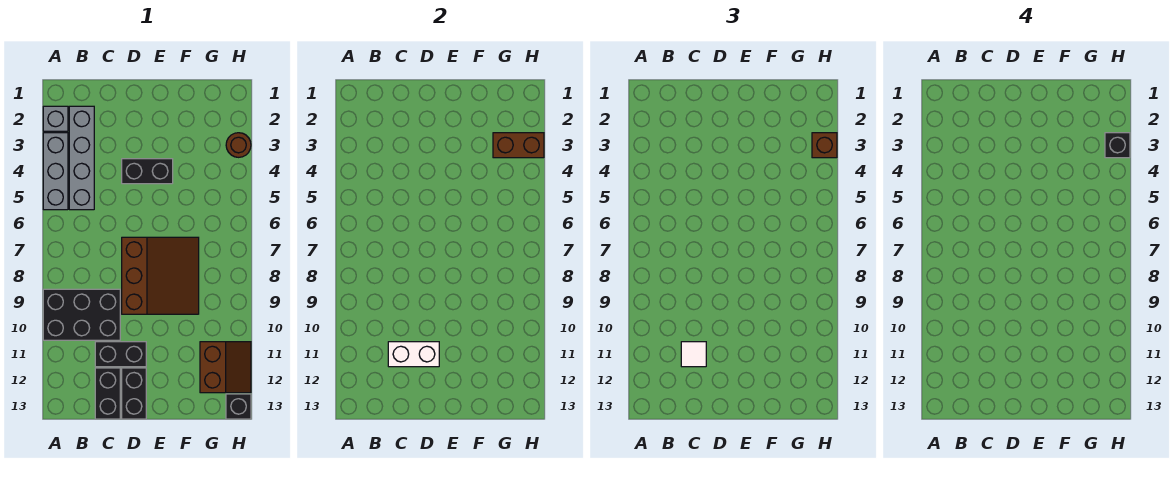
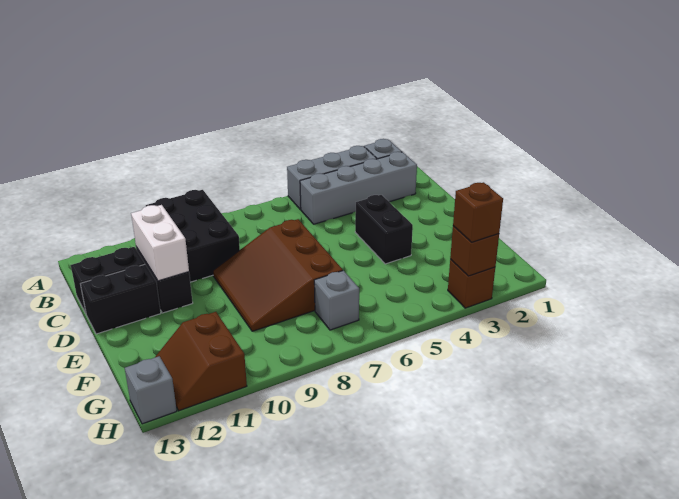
white 1x1 tile [681,342,706,367] -> none
brown 3x3 slope [122,237,199,314] -> brown 3x3 slope turned to [213,219,343,331]
brown 1x2 brick [493,133,544,158] -> brown 1x1 brick [450,226,499,276]
none -> grey 1x1 brick [314,271,359,330]
brown 2x2 slope [200,342,251,393] -> brown 2x2 slope turned to [155,312,247,411]
brown 1x1 round brick [226,133,251,157] -> brown 1x1 brick [448,259,495,308]
black 1x1 brick [1105,133,1130,158] -> none
black 1x1 brick [226,394,251,419] -> grey 1x1 brick [125,356,177,424]

